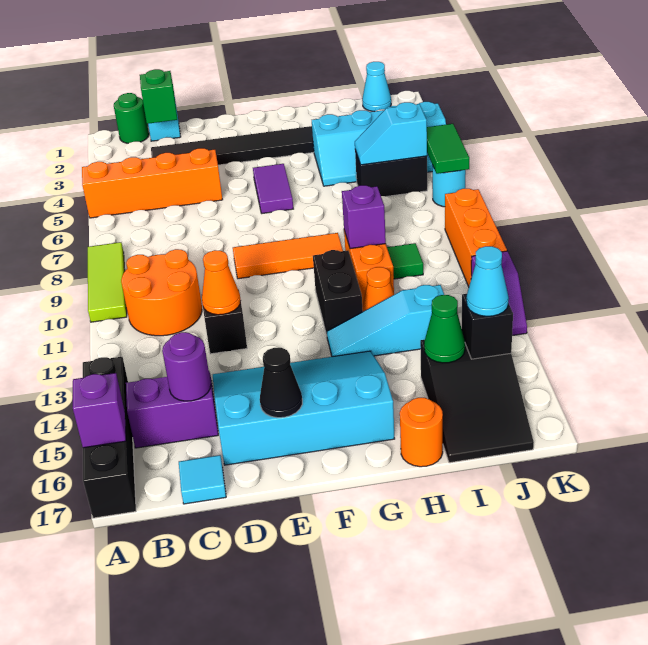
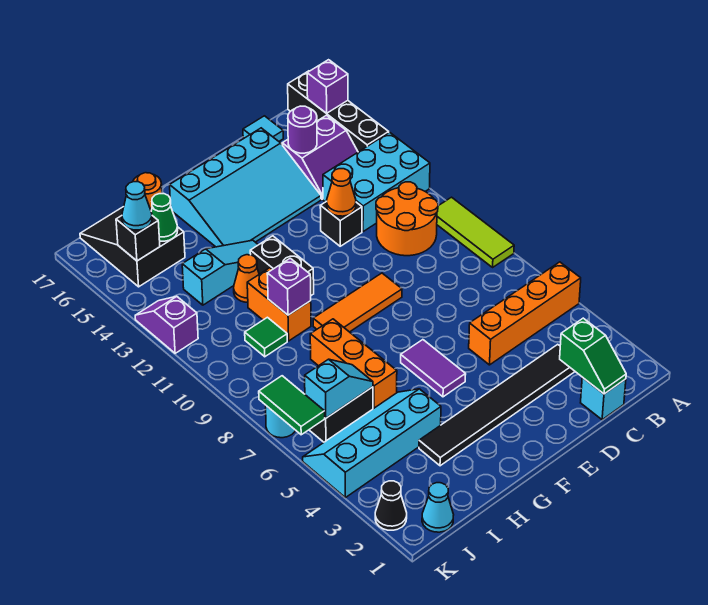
none -> cyan 2x3 brick [323,132,430,232]
green 1x1 round brick [114,93,149,143] -> none
black 1x1 cone [260,348,302,418] -> black 1x1 cone moved to [375,481,407,530]
orange 1x3 brick [445,189,507,287] -> orange 1x3 brick moved to [310,319,397,409]

